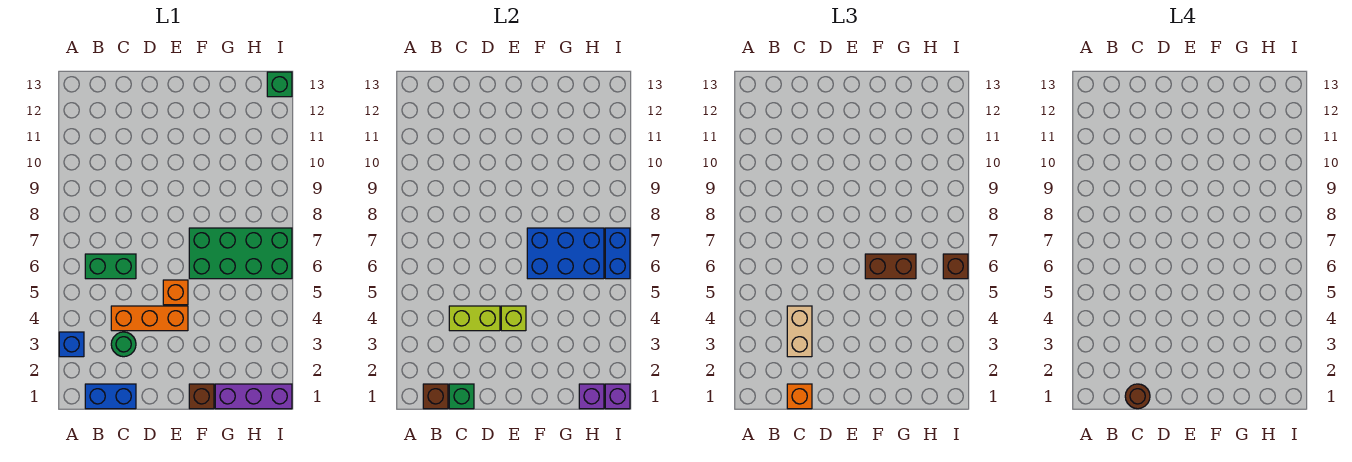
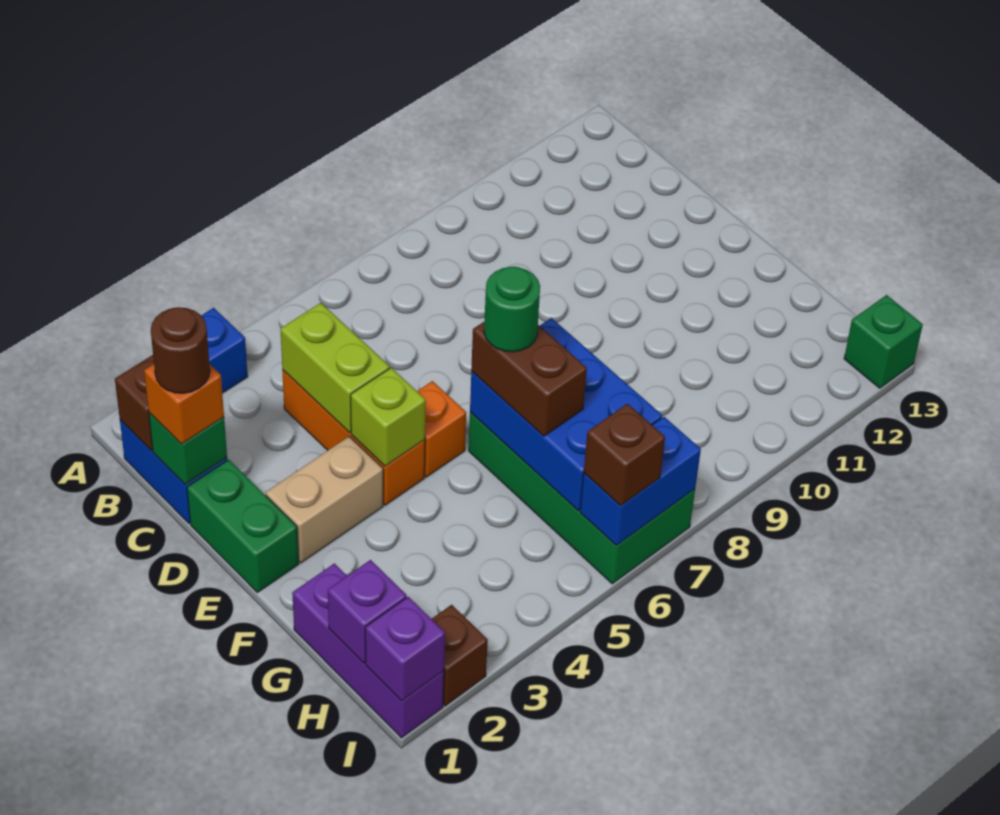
green 1x2 brick [85,254,136,279] -> green 1x2 brick moved to [187,460,299,592]
green 1x1 round brick [111,332,136,357] -> green 1x1 round brick moved to [484,267,540,352]
tan 1x2 brick [787,306,812,357] -> tan 1x2 brick moved to [266,436,383,563]
brown 1x1 brick [189,384,214,409] -> brown 1x1 brick moved to [432,605,488,706]

